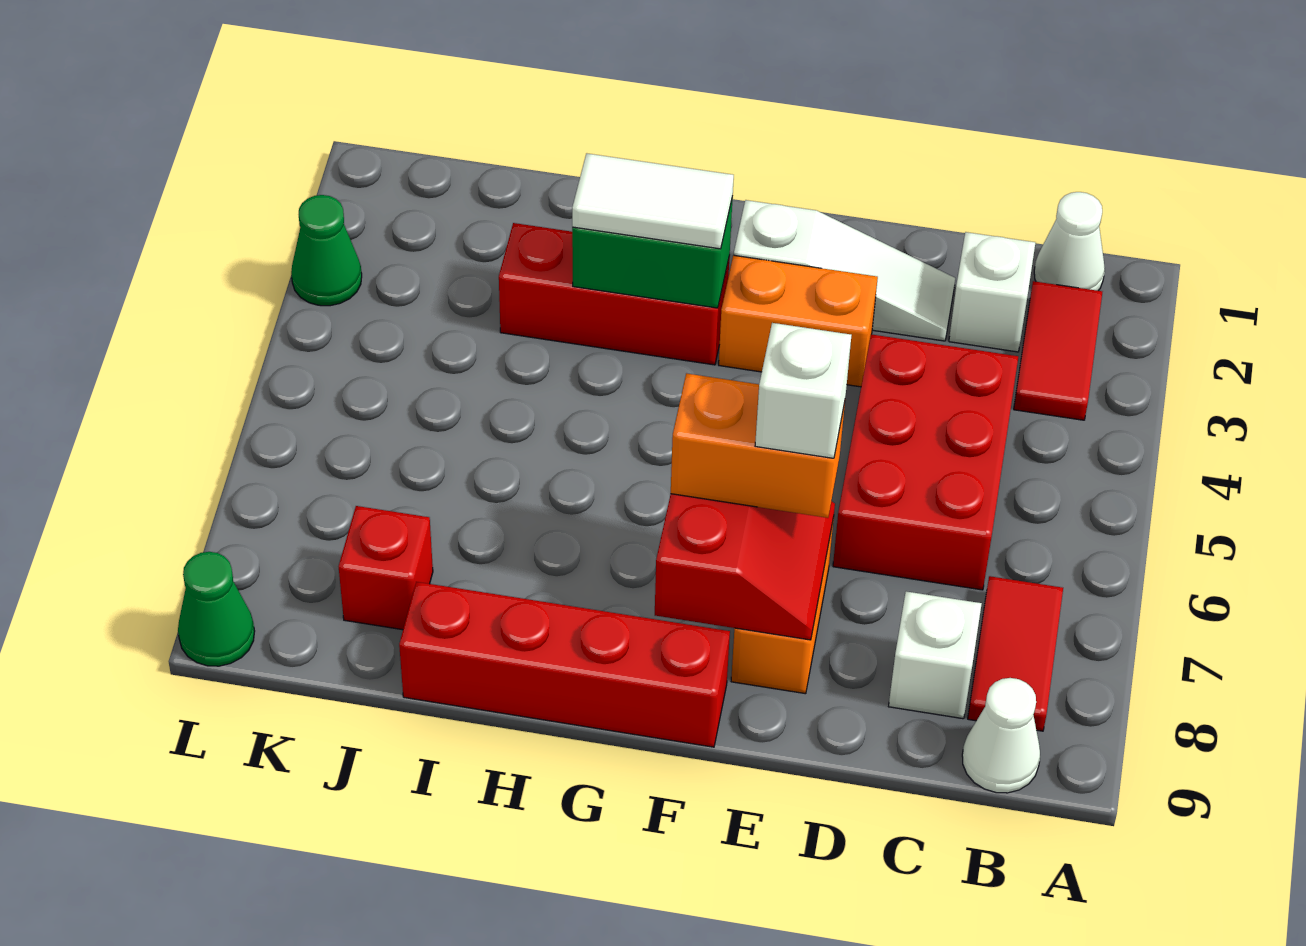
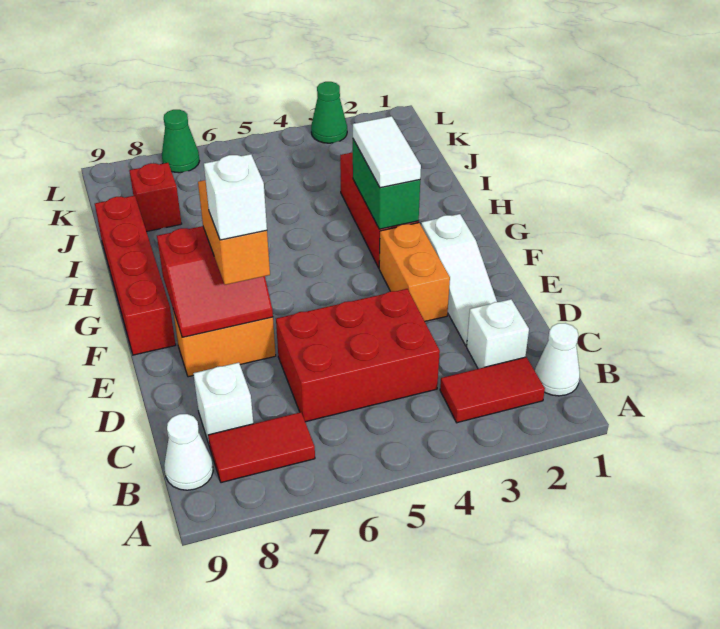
green 1x1 cone [178,552,255,666] -> green 1x1 cone moved to [162,110,199,173]

